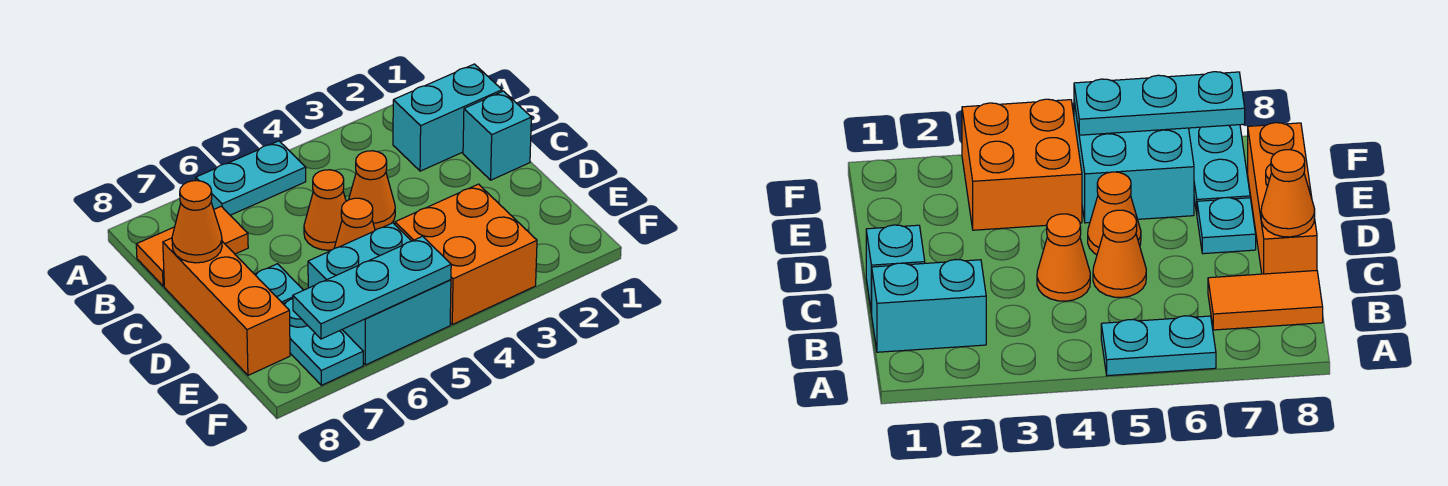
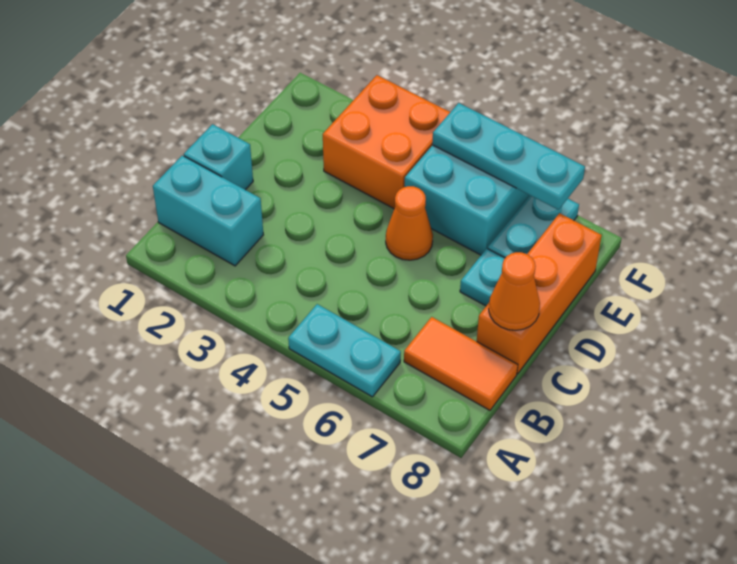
orange 1x1 cone [349,151,395,230] -> none
orange 1x1 cone [304,170,346,250] -> none

